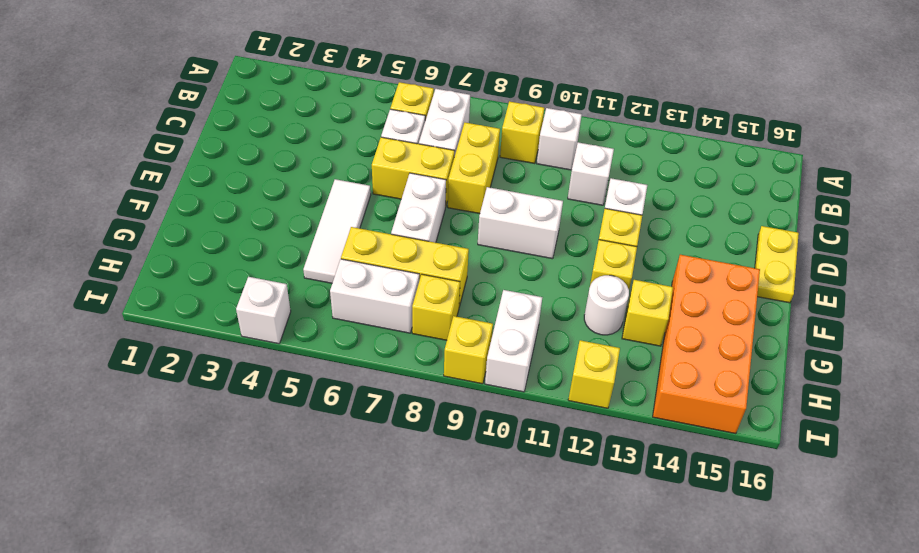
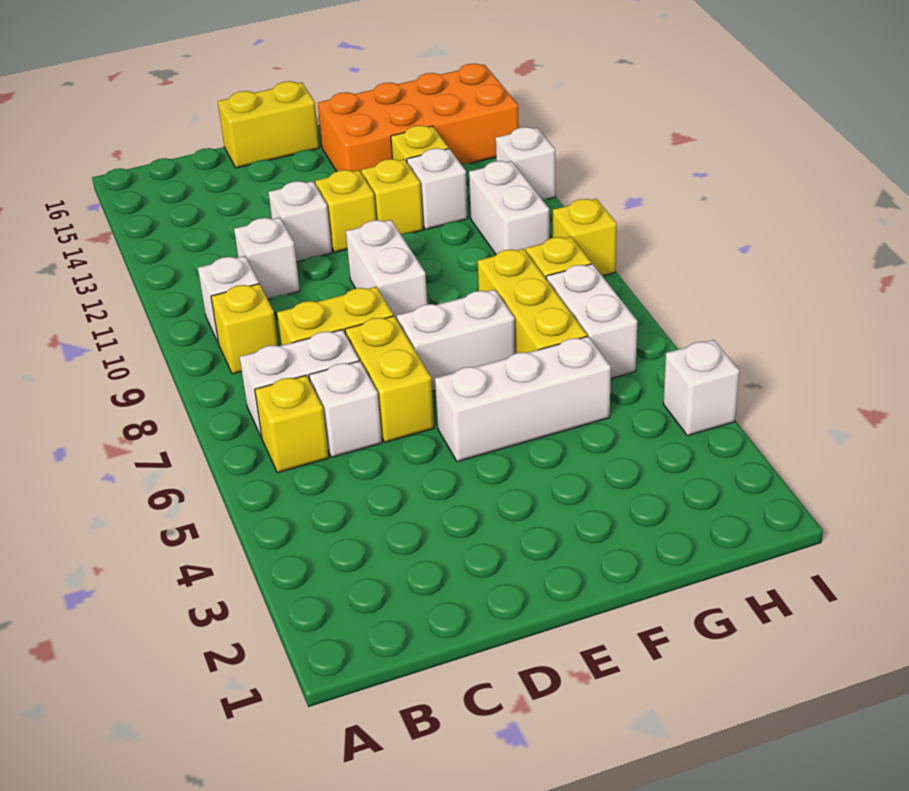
yellow 1x2 plate [755,226,799,303] -> yellow 1x2 brick [218,81,320,168]
white 1x3 tile [303,179,371,283] -> white 1x3 brick [435,336,611,462]
white 1x1 round brick [584,275,629,335] -> white 1x1 brick [407,148,468,230]
white 1x2 brick [485,290,542,392] -> white 1x2 brick turned to [469,161,550,254]
yellow 1x1 brick [568,340,620,408] -> white 1x1 brick [496,127,555,199]

